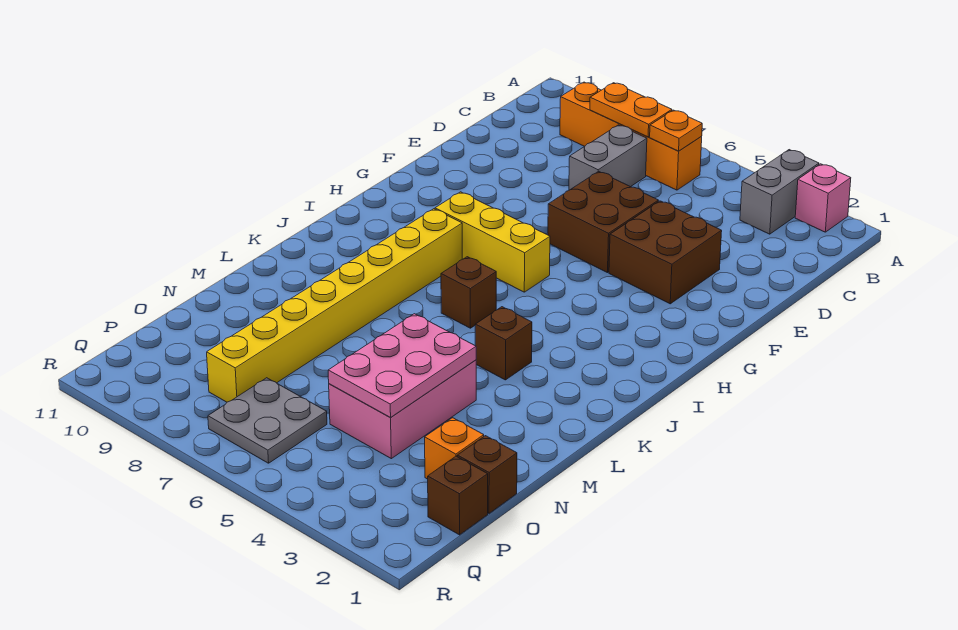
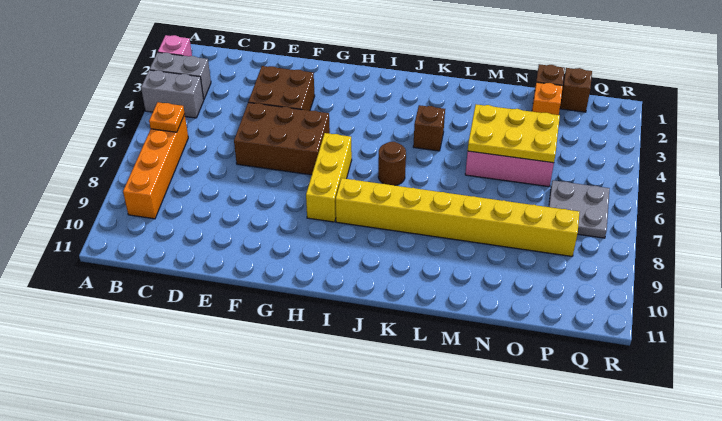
orange 1x2 plate [590,83,672,137] -> none
grey 1x2 brick [569,125,647,190] -> grey 1x2 brick moved to [141,70,204,118]
brown 2x2 brick [548,171,659,273] -> brown 2x3 brick [234,103,330,175]
brown 1x1 brick [441,257,496,328] -> brown 1x1 round brick [378,142,406,186]
pink 2x3 plate [328,314,476,417] -> yellow 2x3 plate [468,104,560,163]

